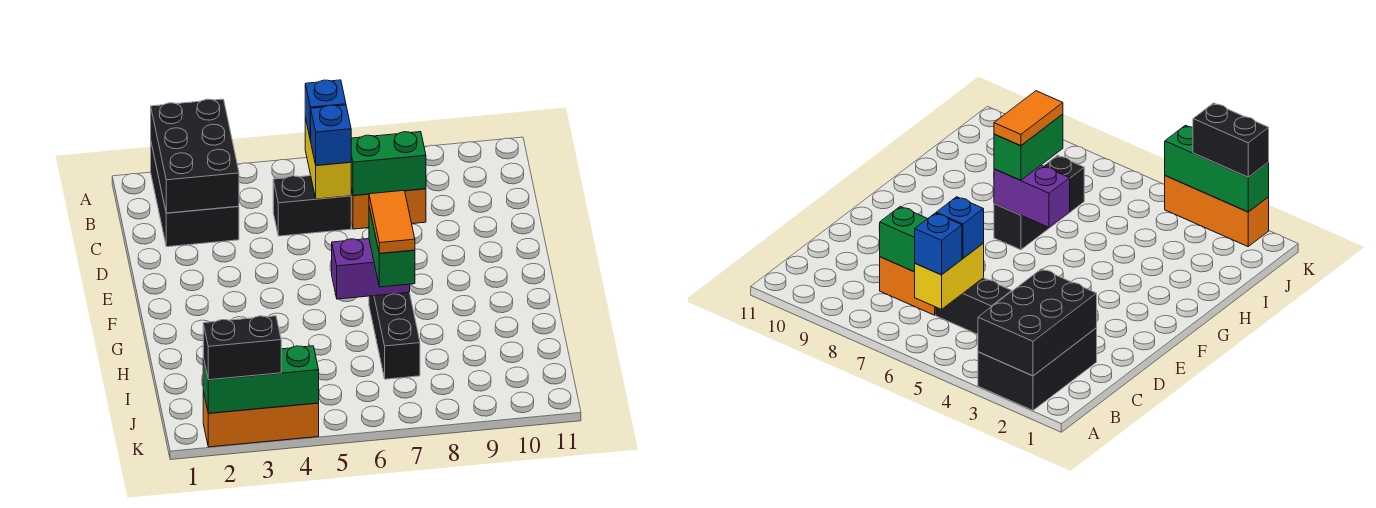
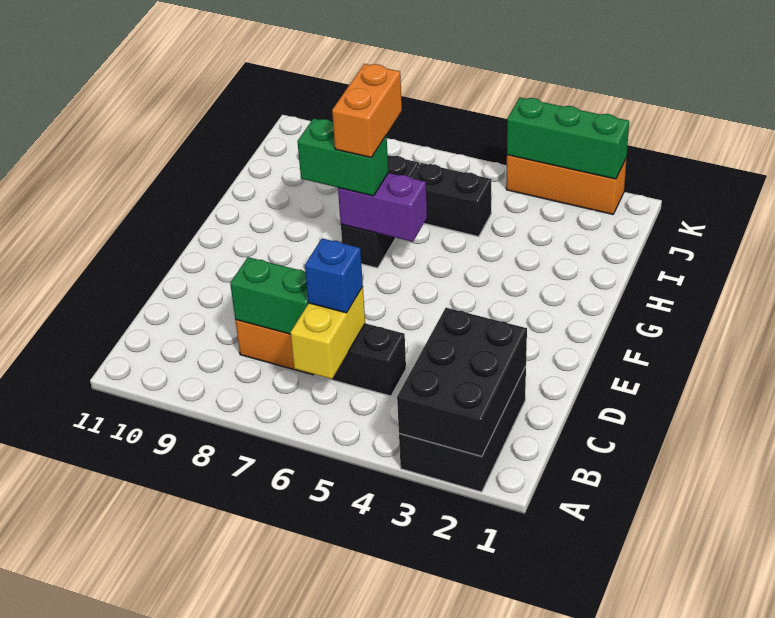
blue 1x1 brick [305,80,346,140] -> none
green 1x2 brick [369,207,415,287] -> green 1x2 brick turned to [297,118,388,196]
orange 1x2 tile [369,190,415,253] -> orange 1x2 brick [332,64,402,157]
black 1x2 brick [203,316,281,380] -> black 1x2 brick moved to [412,163,492,236]

